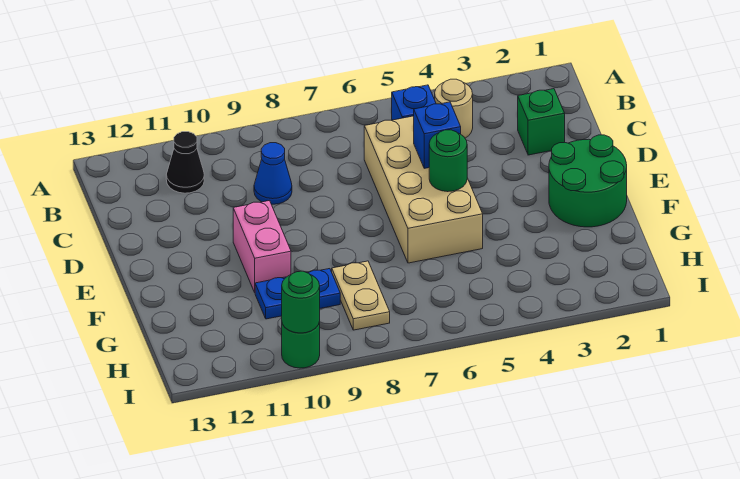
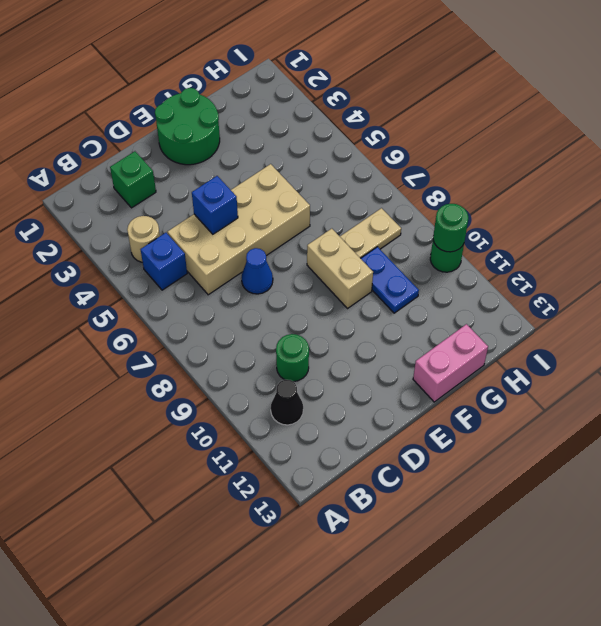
blue 1x1 cone [254,143,292,204] -> blue 1x1 cone moved to [242,248,273,294]
green 1x1 round brick [429,130,467,192] -> green 1x1 round brick moved to [276,334,309,382]
pink 1x2 brick [233,201,291,292] -> pink 1x2 brick moved to [413,324,488,402]
none -> tan 1x2 brick [307,229,373,309]

